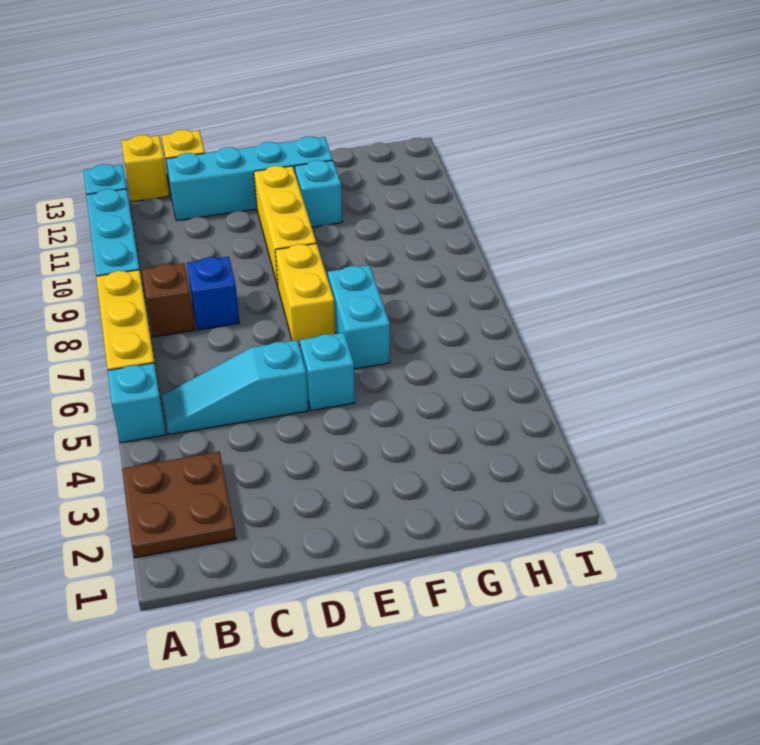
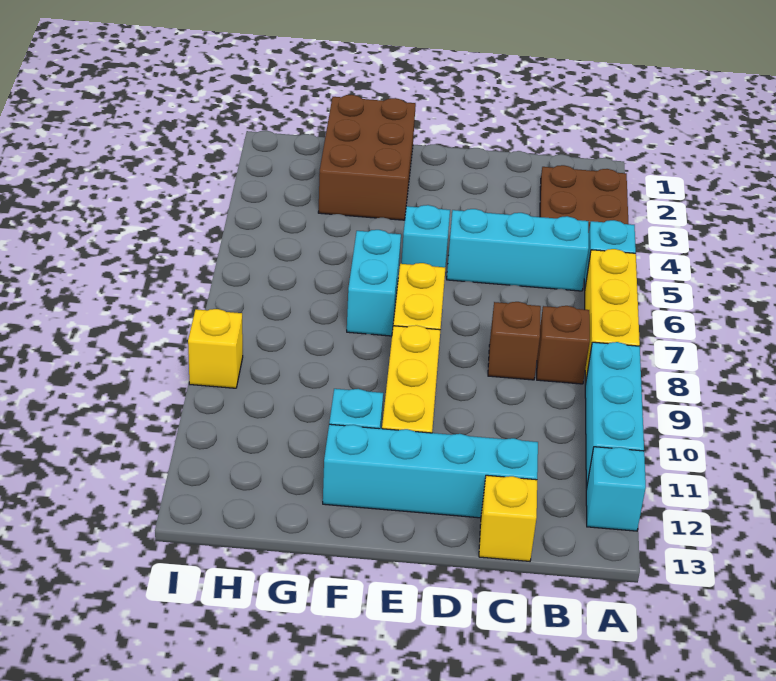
cyan 1x3 slope [162,340,308,435] -> cyan 1x3 brick [447,209,589,291]
yellow 1x1 brick [121,135,169,202] -> yellow 1x1 brick moved to [188,309,243,388]
blue 1x1 brick [187,257,240,330] -> brown 1x1 brick [488,302,541,380]
none -> brown 2x3 brick [318,95,416,220]

